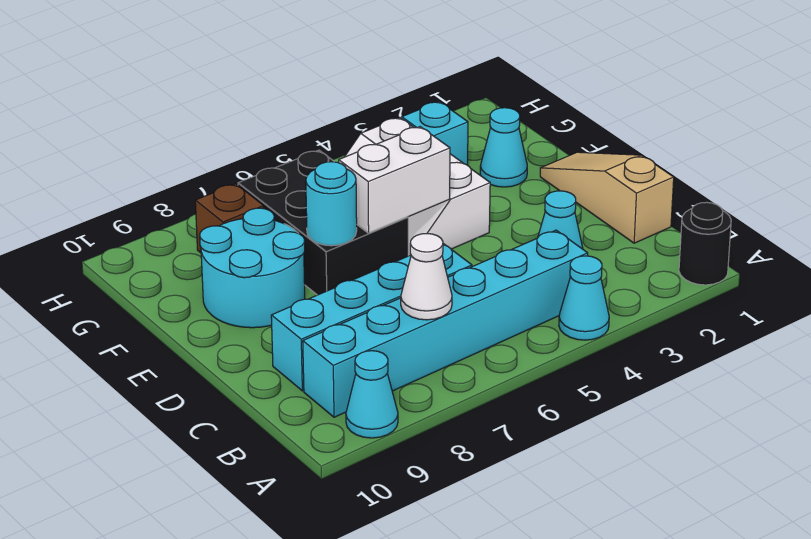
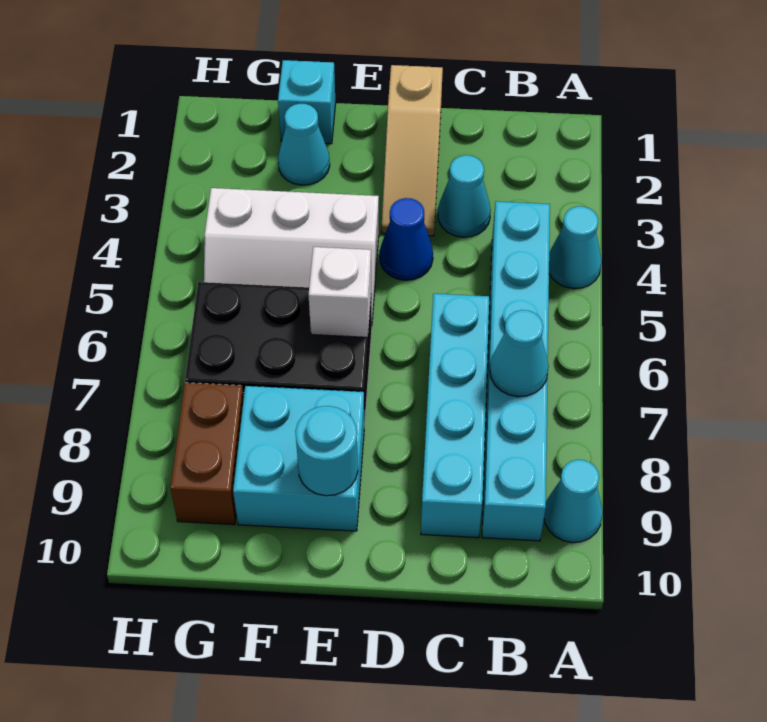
black 1x1 round brick [679,202,731,285] -> none
white 1x1 cone [401,233,452,320] -> cyan 1x1 cone [490,310,549,397]
tan 1x3 slope [540,152,674,243] -> tan 1x3 slope turned to [382,65,443,236]
none -> blue 1x1 cone [380,198,433,280]
white 1x2 brick [339,127,450,233] -> white 1x1 brick [309,247,371,337]
cyan 1x1 round brick [306,162,357,246] -> cyan 1x1 round brick moved to [295,406,358,496]
cyan 2x2 round brick [200,208,305,328] -> cyan 2x2 brick [233,386,364,531]
cyan 1x1 brick [402,102,468,165] -> cyan 1x1 brick moved to [278,60,336,144]
brown 1x1 brick [195,184,264,253] -> brown 1x2 brick [170,383,244,525]

